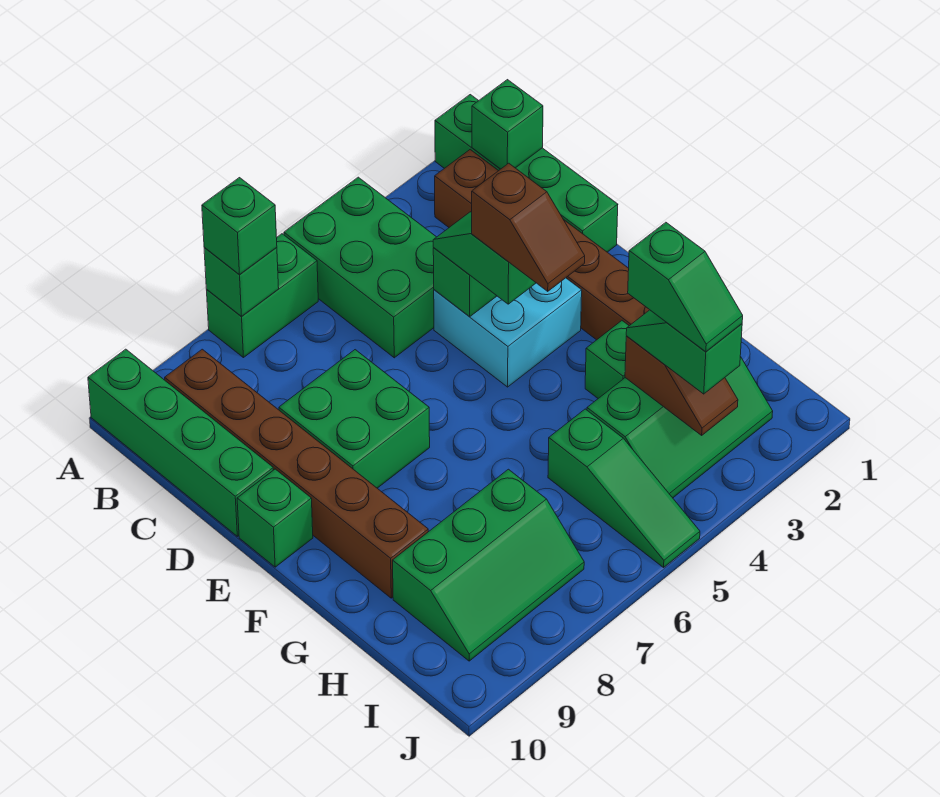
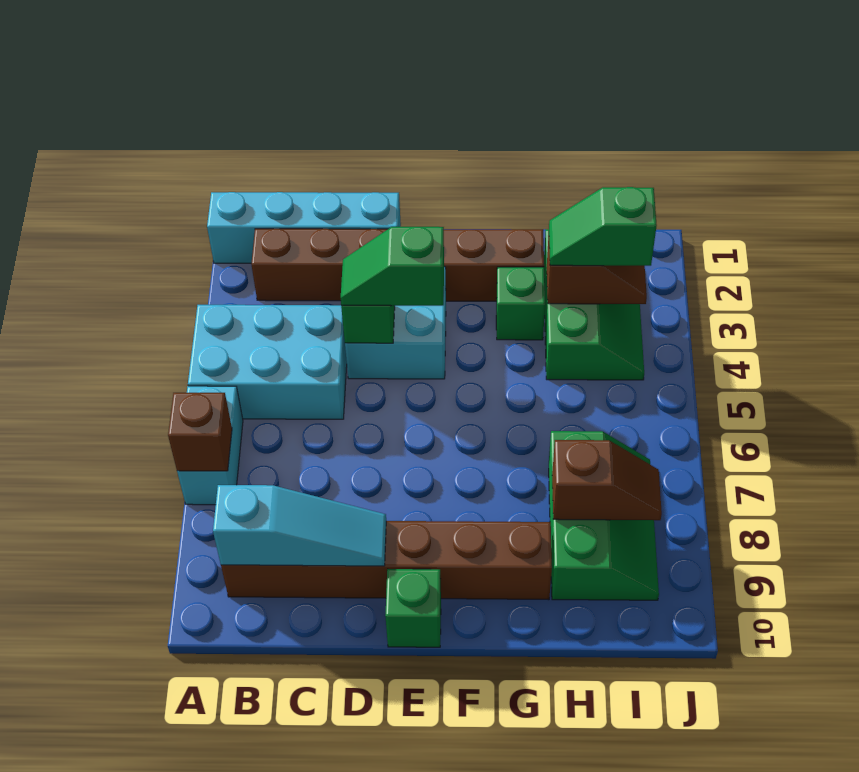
green 1x4 brick [435,95,618,252] -> cyan 1x4 brick [207,192,401,263]
green 2x3 brick [284,177,436,358] -> cyan 2x3 brick [188,305,347,419]
green 1x2 brick [207,234,318,358] -> cyan 1x2 brick [177,386,243,505]
green 1x1 brick [204,247,279,316] -> brown 1x1 brick [168,393,232,471]
green 1x1 brick [202,178,277,275] -> none
green 1x4 brick [88,349,273,536] -> none
green 1x1 brick [472,80,543,169] -> none
none -> cyan 1x3 slope [213,485,386,566]
green 2x2 brick [279,350,430,488] -> none
brown 1x2 slope [472,163,585,291] -> brown 1x2 slope moved to [552,440,662,520]
green 1x2 slope [628,222,743,352] -> none
green 1x3 slope [548,409,700,567] -> none

